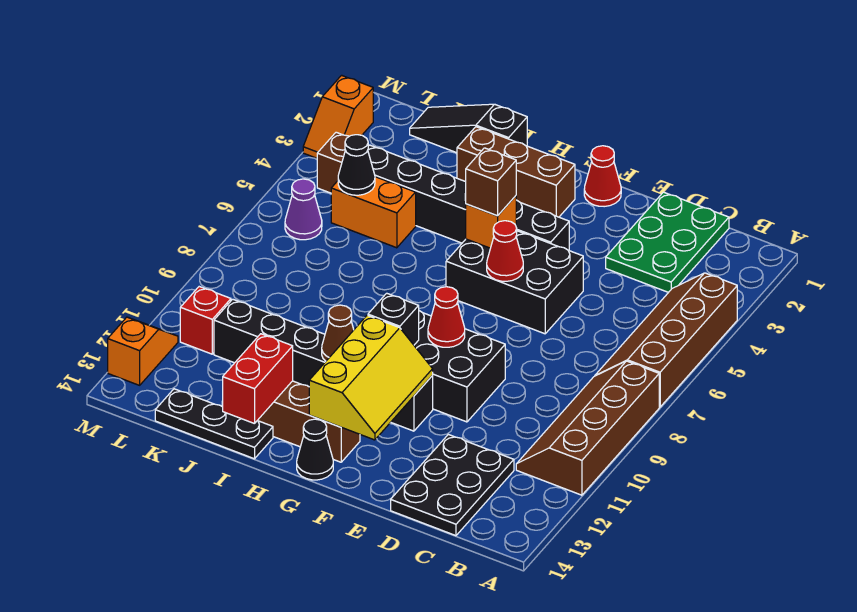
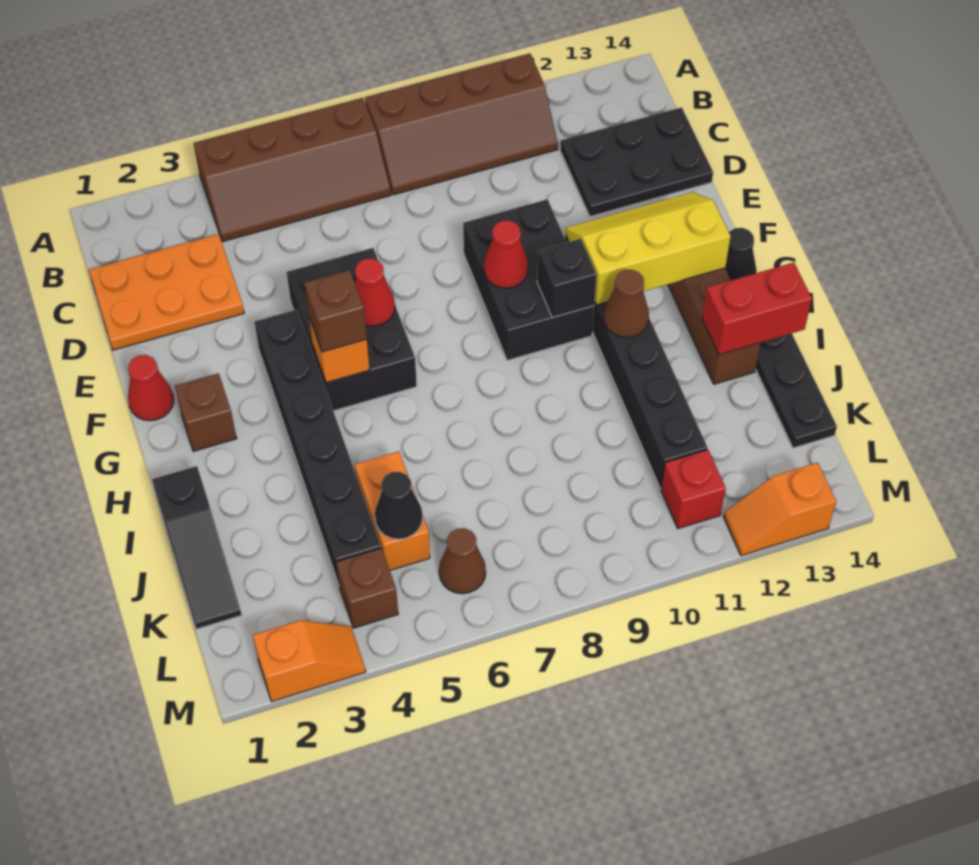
green 2x3 plate [606,192,729,292] -> orange 2x3 plate [89,234,244,350]
brown 1x3 brick [457,127,575,217] -> brown 1x1 brick [175,373,237,451]
purple 1x1 cone [285,179,322,240] -> brown 1x1 cone [439,528,486,594]

